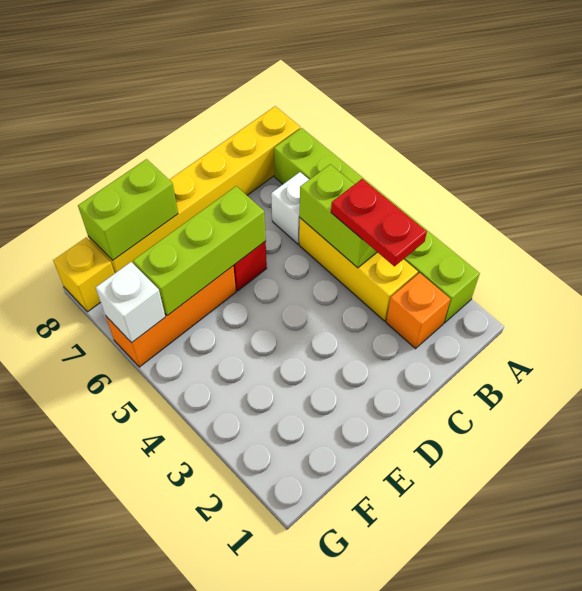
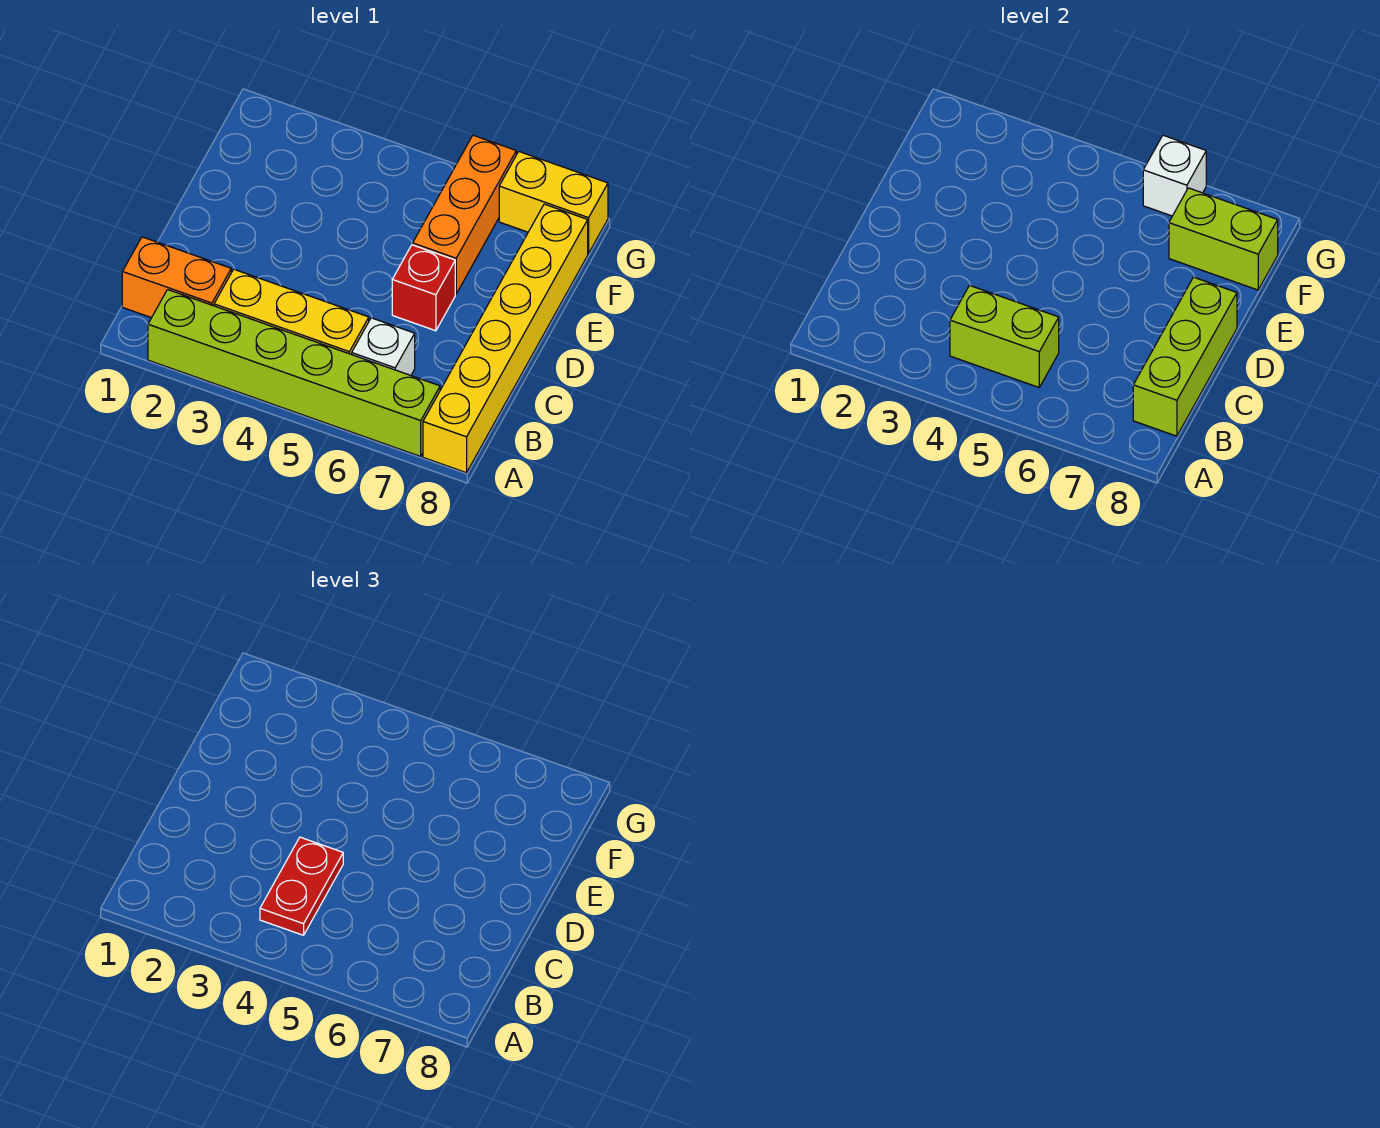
orange 1x1 brick [386,273,450,349] -> orange 1x2 brick [122,237,231,318]
red 1x2 plate [331,179,427,266] -> red 1x2 plate turned to [260,837,343,935]
lime 1x3 brick [133,186,266,316] -> lime 1x3 brick moved to [1133,277,1237,436]
lime 1x2 brick [78,159,178,260] -> lime 1x2 brick turned to [1169,188,1278,290]
yellow 1x1 brick [53,237,115,312] -> yellow 1x2 brick [499,152,608,254]

